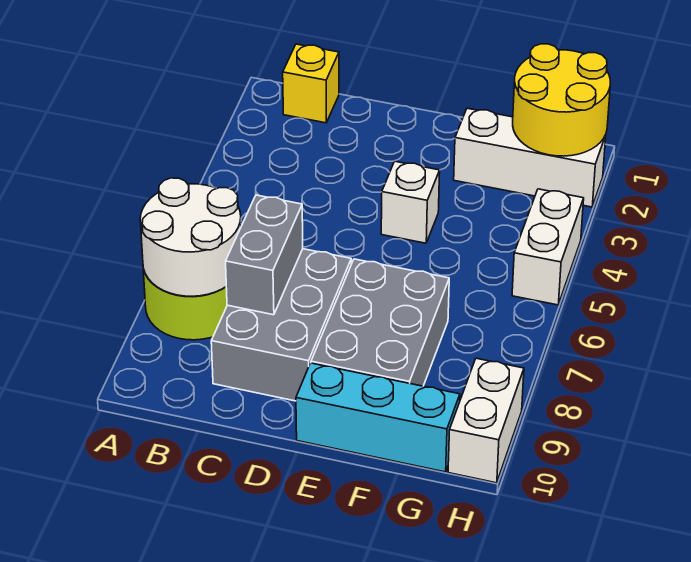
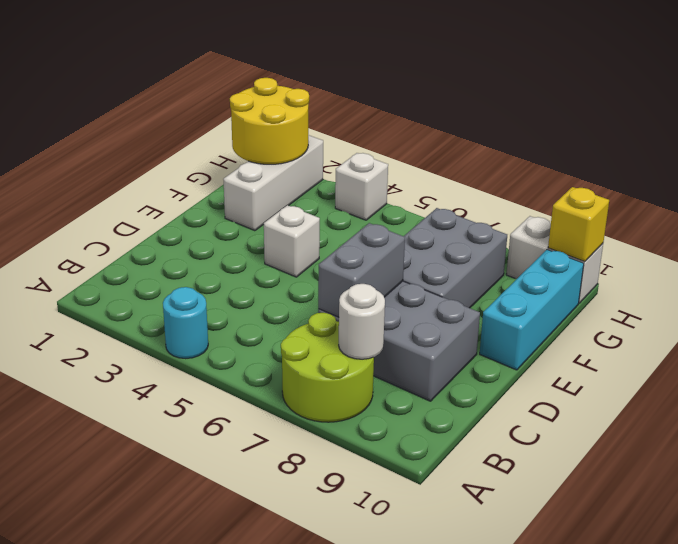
none -> cyan 1x1 round brick [163,287,208,359]
white 2x2 round brick [140,178,241,296] -> white 1x1 round brick [339,284,385,359]
yellow 1x1 brick [283,44,339,123] -> yellow 1x1 brick moved to [548,187,609,262]
grey 1x2 brick [226,195,303,315] -> grey 1x2 brick turned to [318,223,405,317]
grey 2x3 brick [311,259,449,386] -> grey 2x3 brick turned to [403,208,507,308]
white 1x2 brick [512,189,584,305] -> white 1x1 brick [335,153,388,220]

